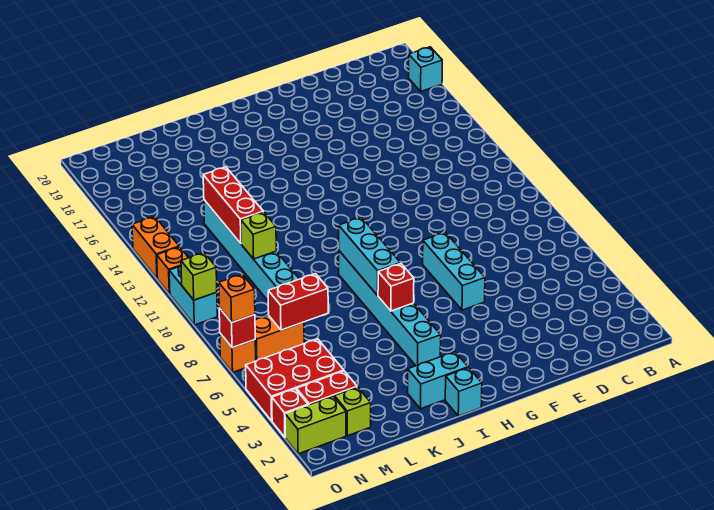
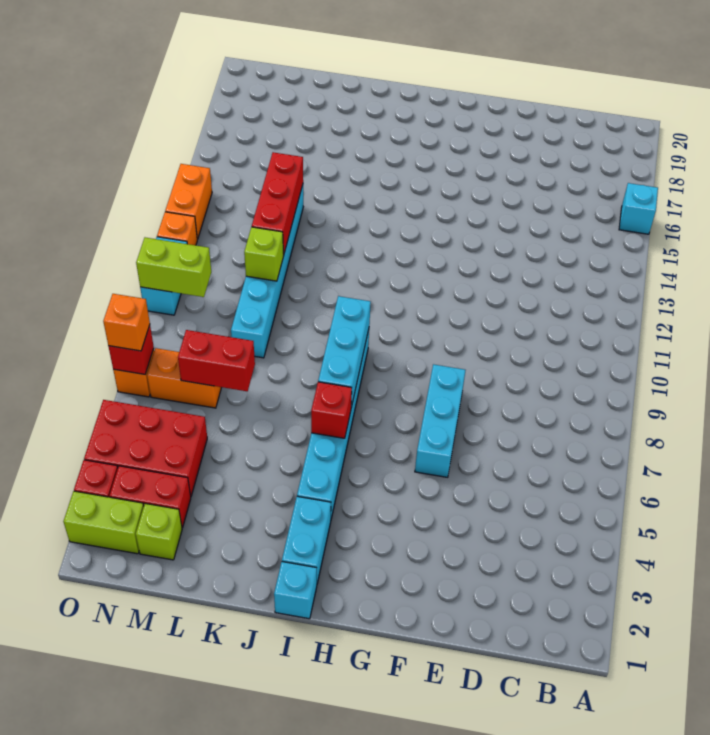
cyan 1x1 brick [409,47,442,91] -> cyan 1x1 brick moved to [619,183,658,234]
cyan 1x2 brick [408,352,468,409] -> cyan 1x2 brick turned to [282,496,331,584]
lime 1x1 brick [181,253,217,300] -> lime 1x2 brick [136,237,211,297]

